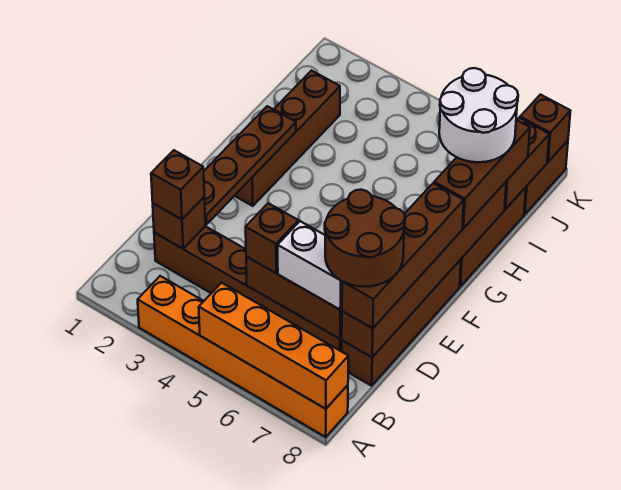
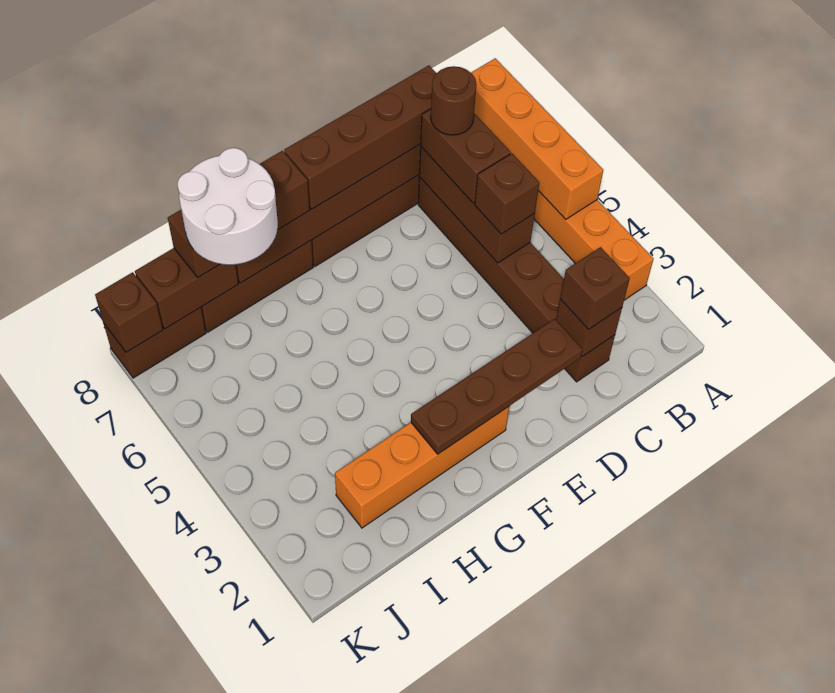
white 1x2 brick [278,221,343,310] -> brown 1x2 brick [421,109,511,204]
brown 2x2 round brick [325,190,405,287] -> brown 1x1 round brick [431,66,477,135]
brown 1x4 brick [235,71,340,206] -> orange 1x4 brick [335,407,509,528]

